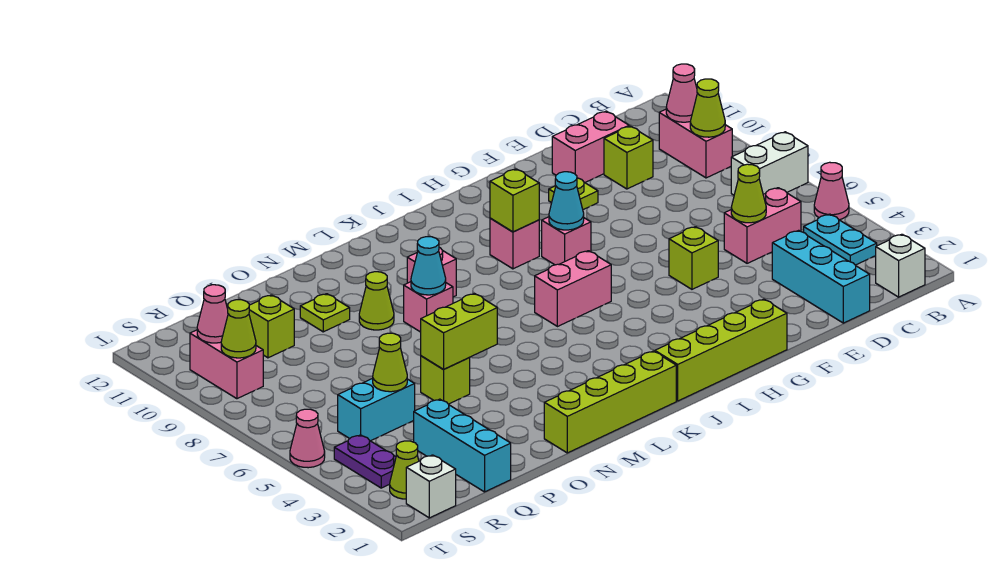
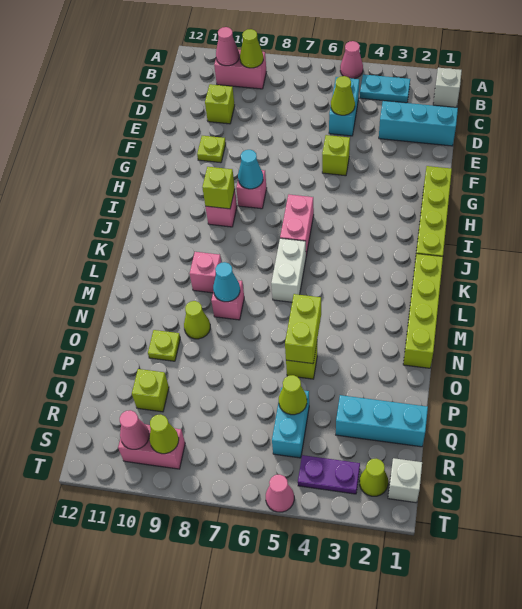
white 1x2 brick [731,132,808,195] -> white 1x2 brick moved to [271,238,306,302]
pink 1x2 brick [724,188,801,263] -> cyan 1x2 brick [329,77,359,136]
pink 1x2 brick [552,111,629,182] -> none

